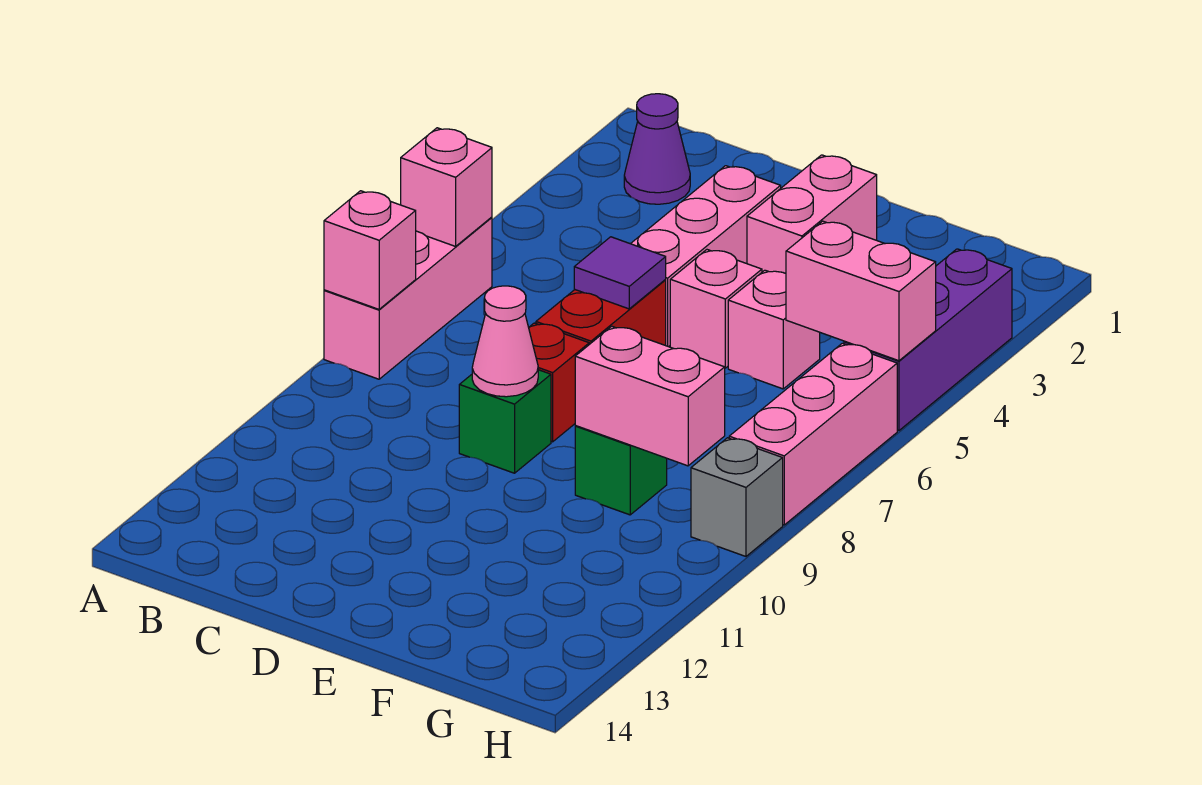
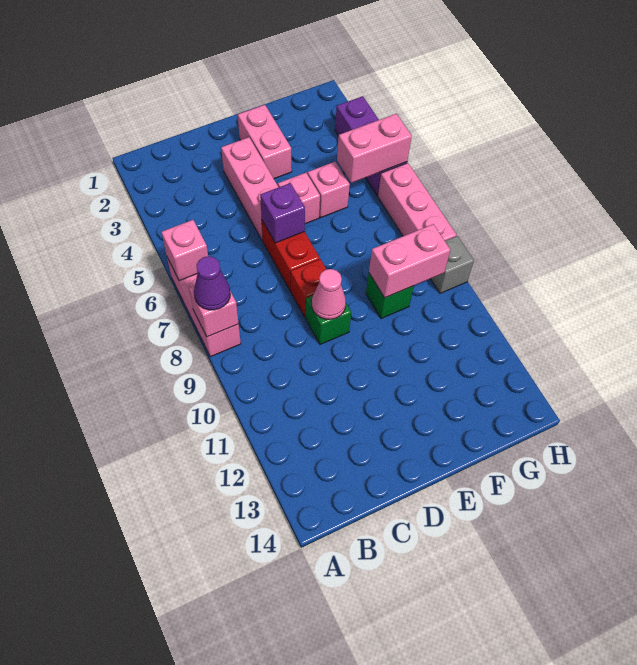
purple 1x1 cone [624,94,690,204] -> purple 1x1 cone moved to [194,256,230,310]
purple 1x1 tile [574,237,666,309] -> purple 1x1 brick [260,183,305,243]

